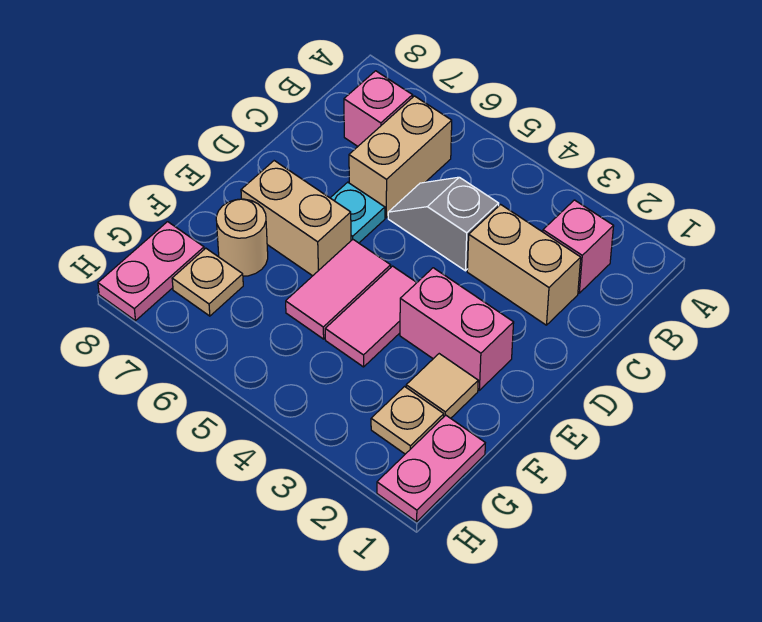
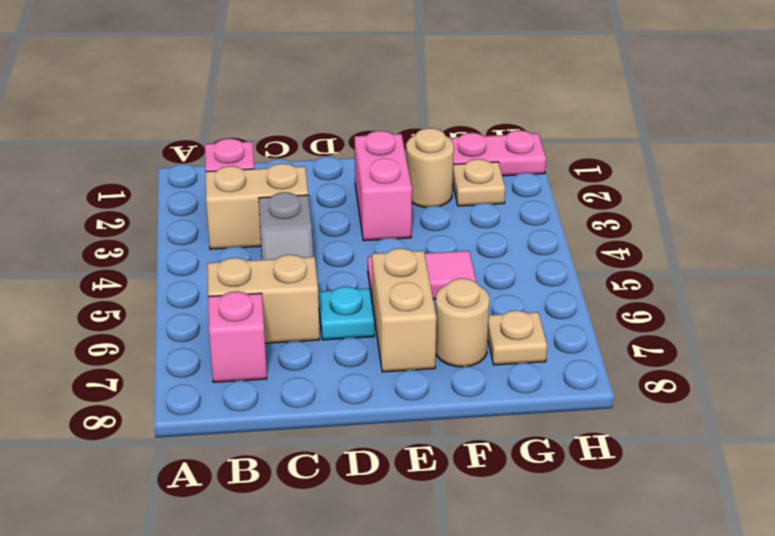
tan 1x2 brick [467,205,581,325] -> tan 1x2 brick turned to [205,163,308,249]
pink 1x2 tile [325,266,417,367] -> none
tan 1x1 tile [406,354,478,418] -> tan 1x1 round brick [406,128,454,207]
pink 1x2 plate [98,222,204,321] -> none

